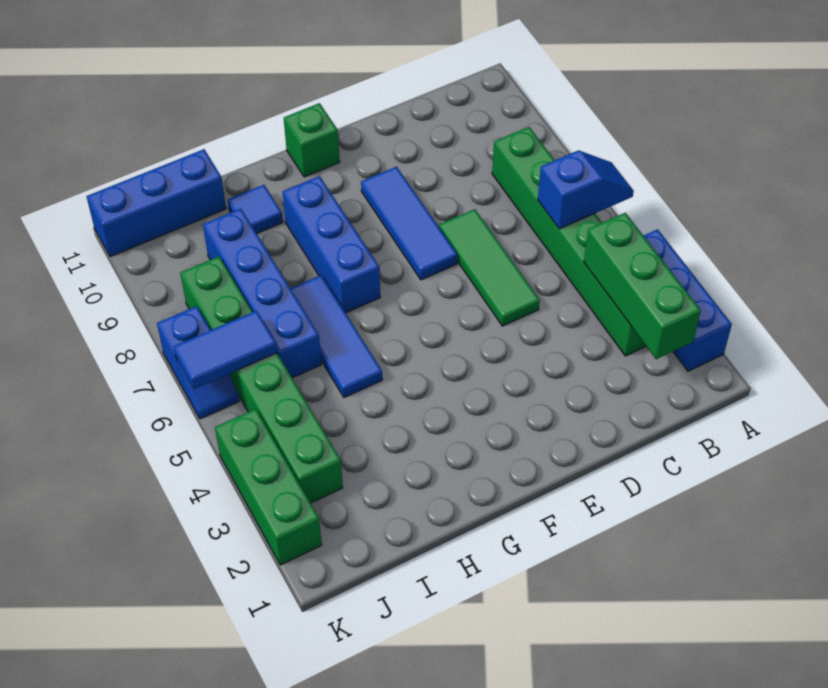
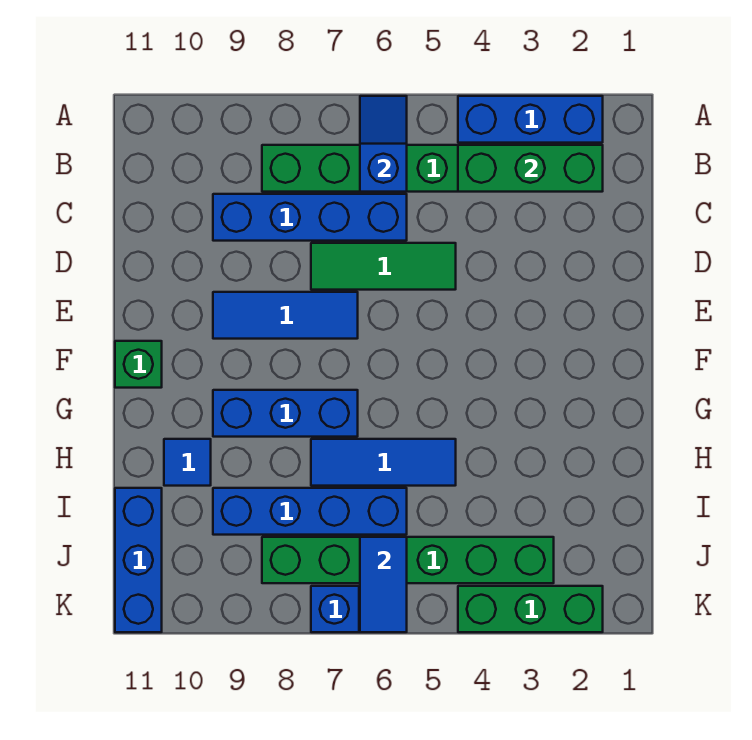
none -> blue 1x4 brick [213,194,407,241]

